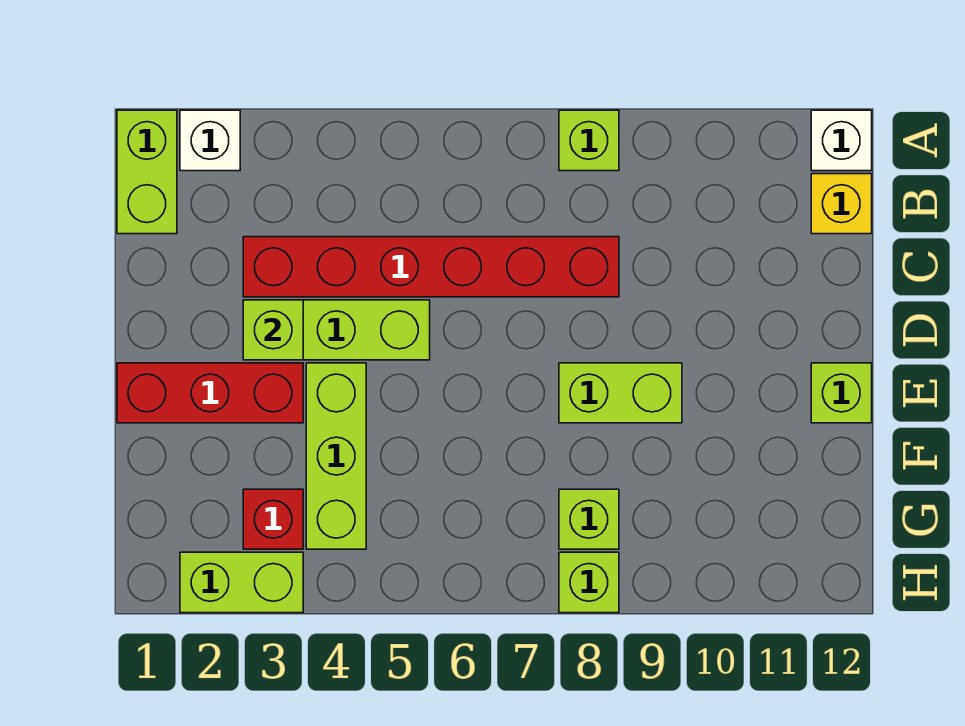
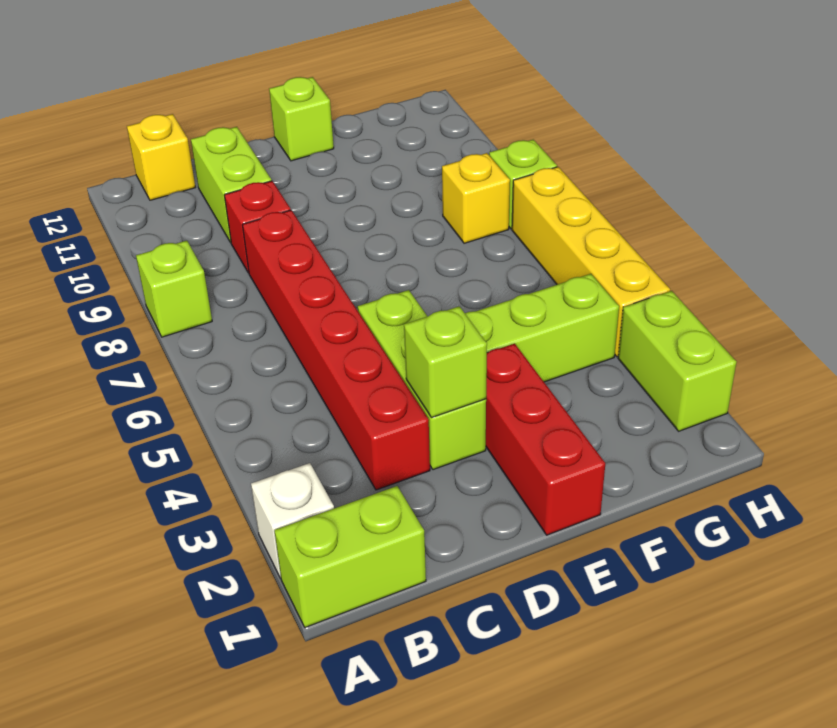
white 1x1 brick [811,110,872,171] -> none
lime 1x2 brick [559,363,682,423] -> lime 1x2 brick moved to [191,127,272,242]
red 1x1 brick [243,489,303,549] -> red 1x1 brick moved to [224,181,291,273]
lime 1x1 brick [559,489,619,549] -> yellow 1x1 brick [442,153,510,243]
none -> yellow 1x4 brick [512,167,670,357]

